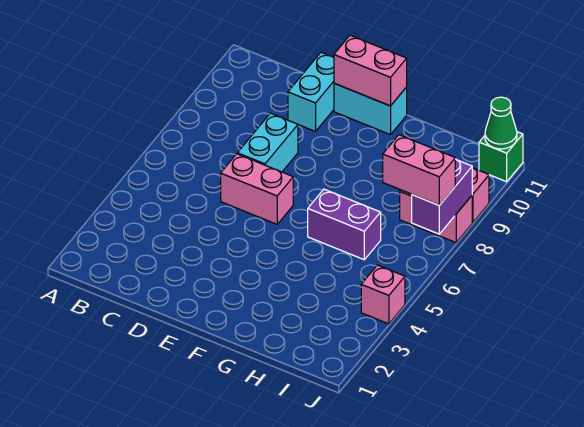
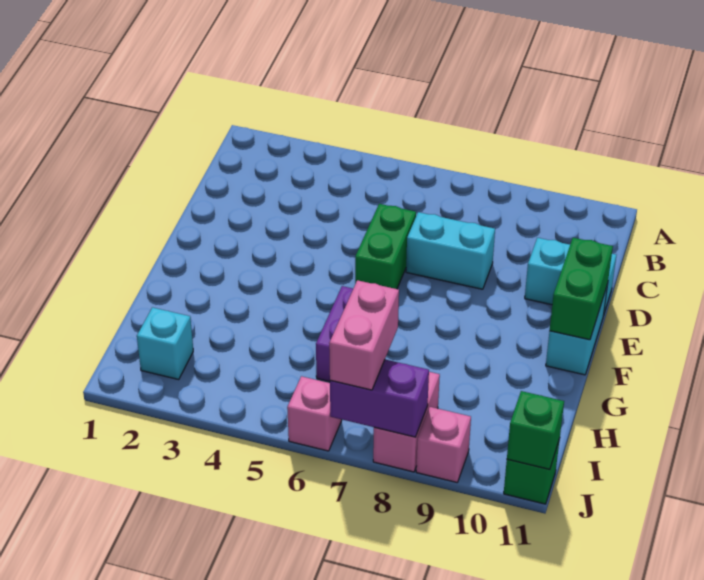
pink 1x2 brick [221,154,293,224] -> green 1x2 brick [355,204,416,289]
pink 1x2 brick [334,35,407,106] -> green 1x2 brick [550,238,613,340]
none -> cyan 1x1 brick [137,307,193,379]
pink 1x1 brick [361,265,405,324] -> pink 1x1 brick moved to [287,376,342,451]
green 1x1 cone [485,97,517,149] -> green 1x1 brick [507,391,564,470]

